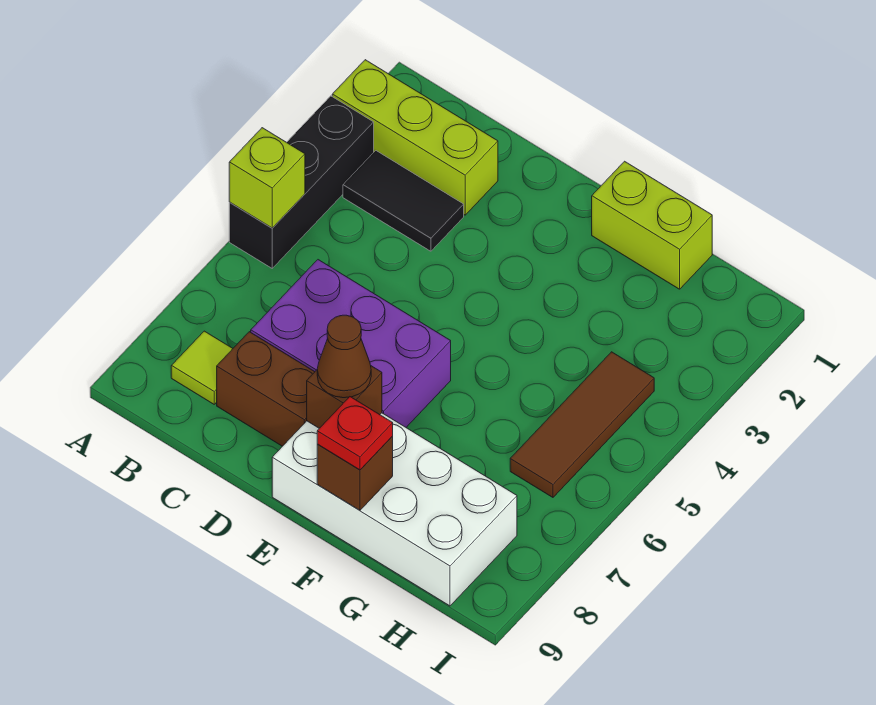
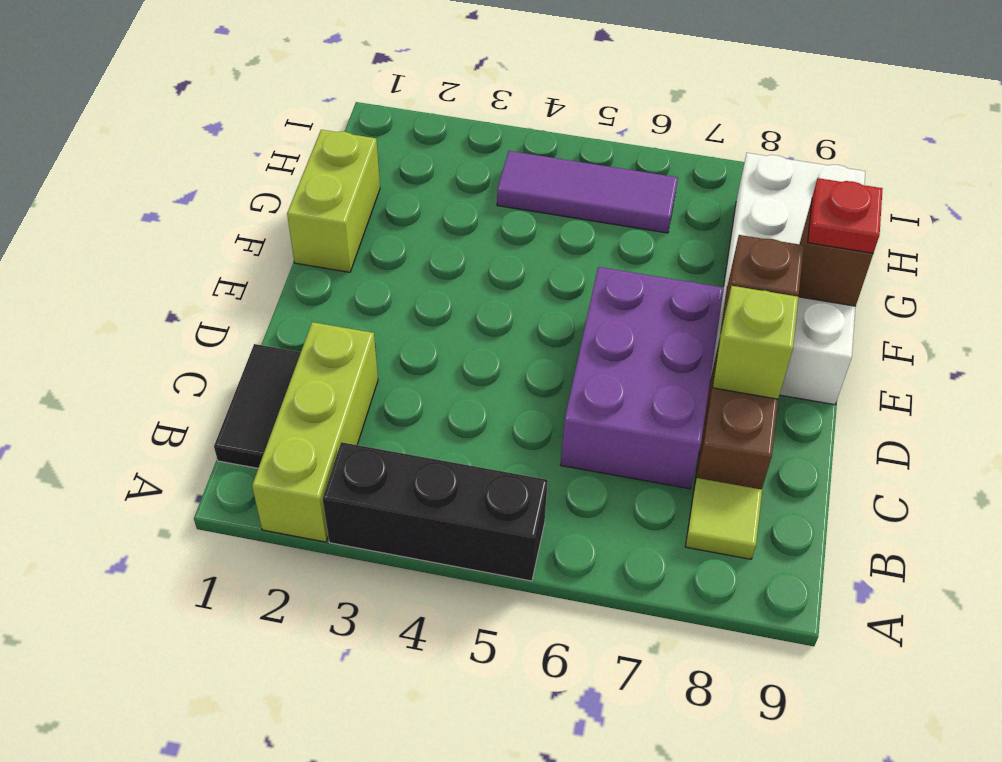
lime 1x1 brick [229,128,305,228] -> lime 1x1 brick moved to [713,286,798,399]
black 1x2 tile [343,151,464,251] -> black 1x2 tile moved to [214,344,301,468]
brown 1x1 cone [317,315,371,398] -> none
brown 1x3 tile [510,352,654,497] -> purple 1x3 tile [497,151,678,233]

